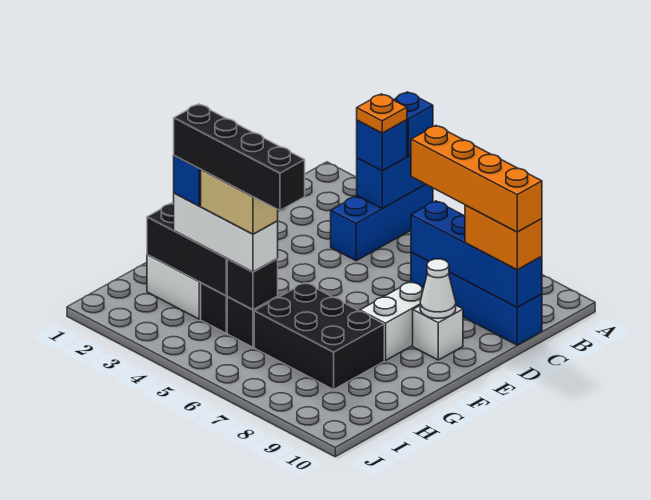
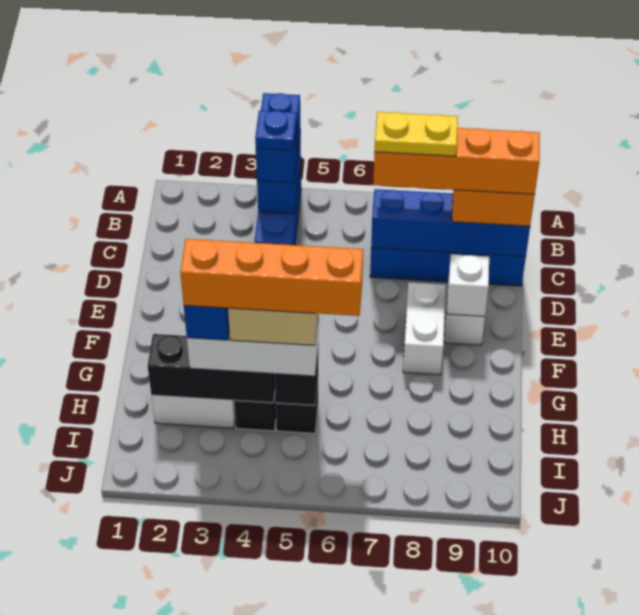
orange 1x1 plate [357,94,407,133] -> blue 1x1 plate [255,110,297,151]
none -> yellow 1x2 plate [375,112,458,156]
white 1x1 cone [420,259,456,318] -> white 1x1 brick [447,254,489,316]
black 2x3 brick [254,283,384,390] -> none
black 1x4 brick [174,104,305,211] -> orange 1x4 brick [180,239,363,316]

